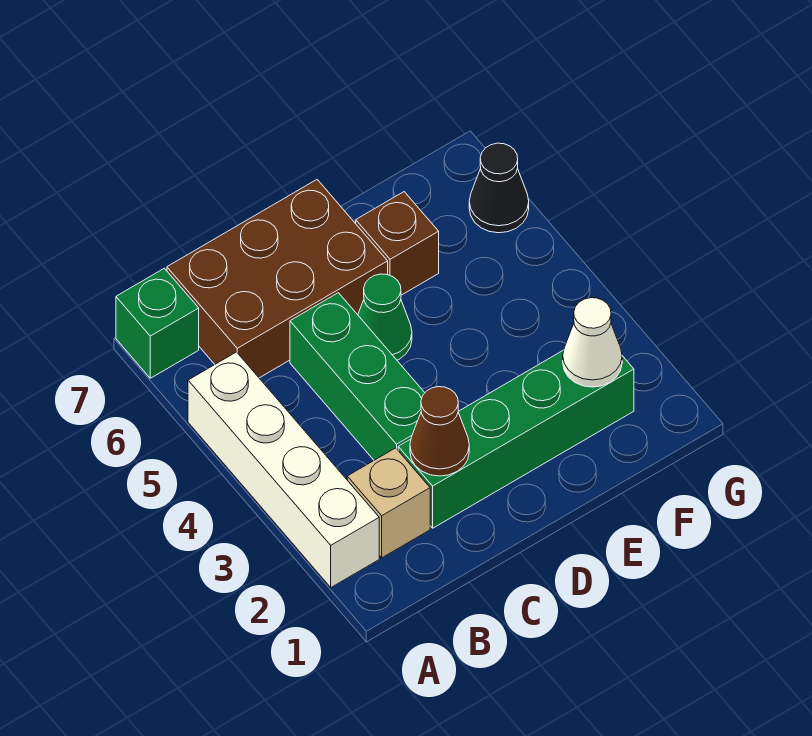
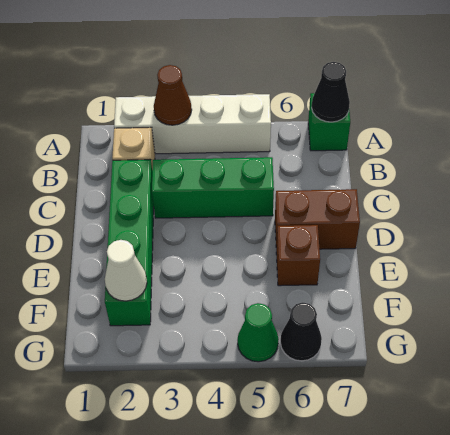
none -> black 1x1 cone [312,62,350,122]
brown 2x3 brick [167,180,388,378] -> brown 1x2 brick [275,189,360,249]
brown 1x1 cone [410,387,469,476] -> brown 1x1 cone moved to [154,65,192,125]
green 1x1 cone [358,274,412,360] -> green 1x1 cone moved to [238,303,279,362]

